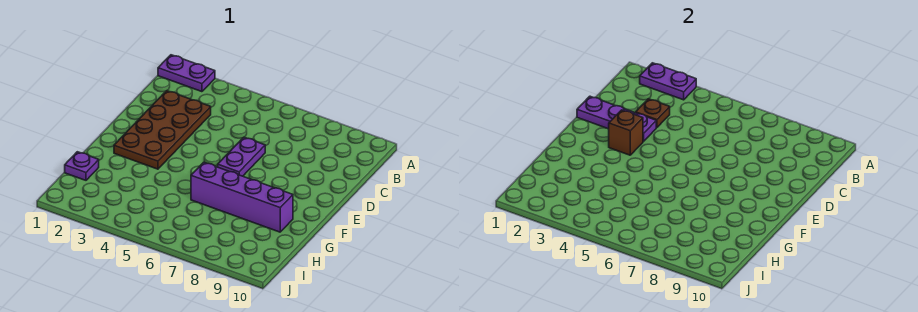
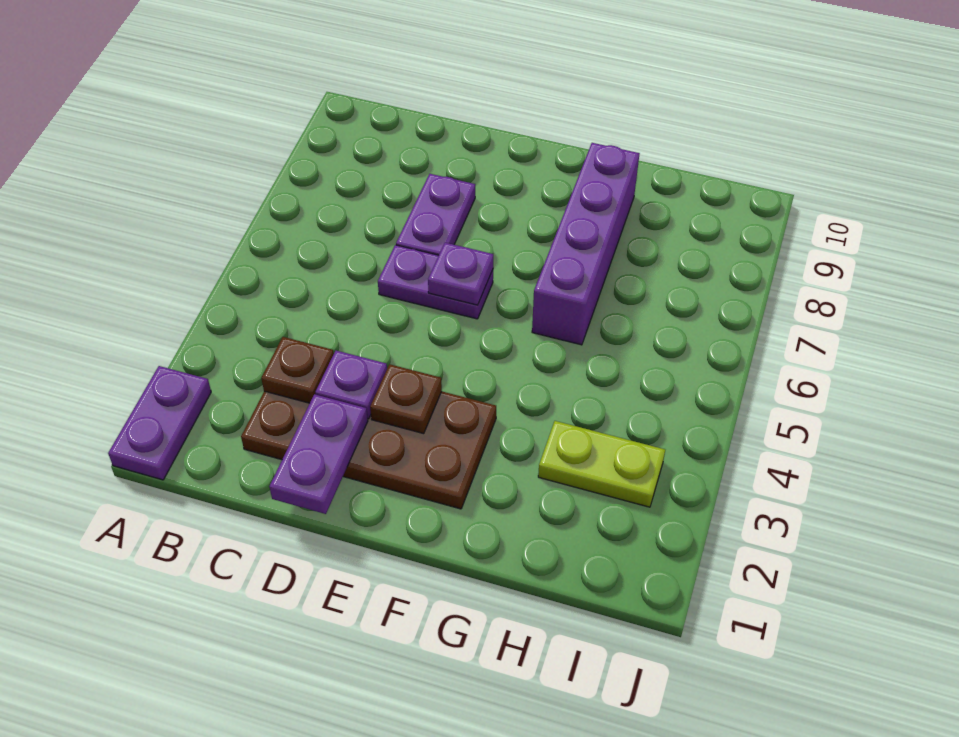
purple 1x2 plate [640,63,696,100] -> purple 1x2 plate moved to [396,174,475,255]
brown 1x1 brick [609,110,643,155] -> brown 1x1 plate [370,364,442,434]
purple 1x1 plate [65,152,99,180] -> purple 1x1 plate moved to [428,243,493,305]
none -> lime 1x2 plate [538,421,665,507]

